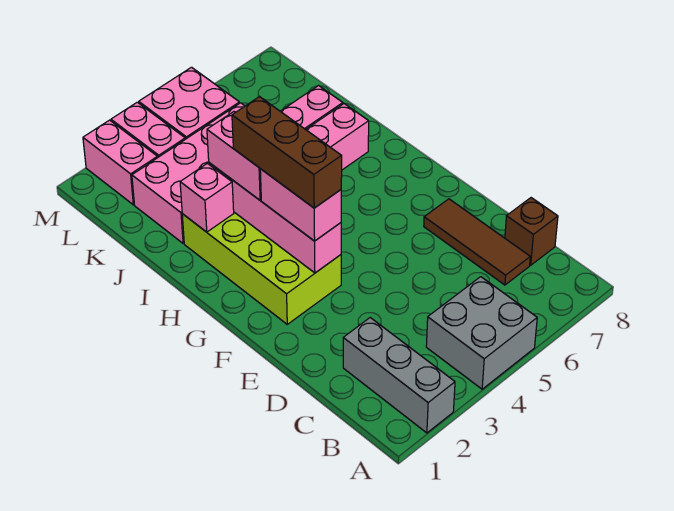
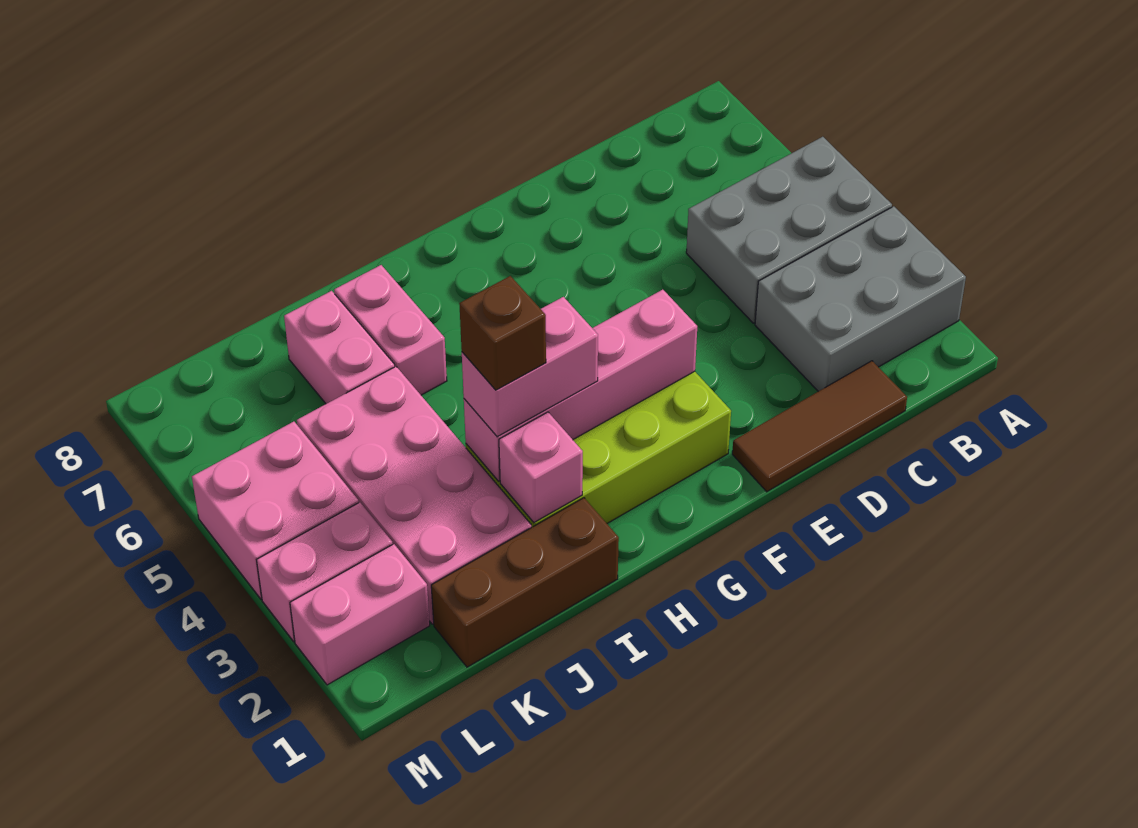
grey 1x3 brick [343,318,455,433] -> grey 2x3 brick [755,206,966,391]
grey 2x2 brick [426,277,537,389] -> grey 2x3 brick [686,137,892,323]
brown 1x3 tile [424,199,530,285] -> brown 1x3 tile moved to [732,361,907,492]
brown 1x1 brick [505,198,558,265] -> brown 1x1 brick moved to [459,276,546,390]
pink 1x2 brick [260,169,341,241] -> none
brown 1x3 brick [232,97,342,208] -> brown 1x3 brick moved to [431,498,619,667]

